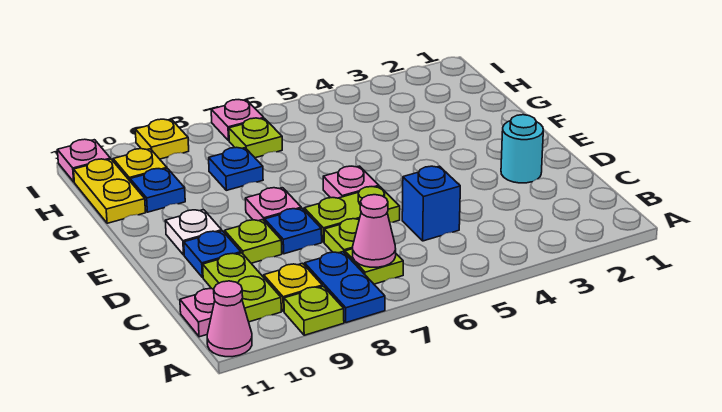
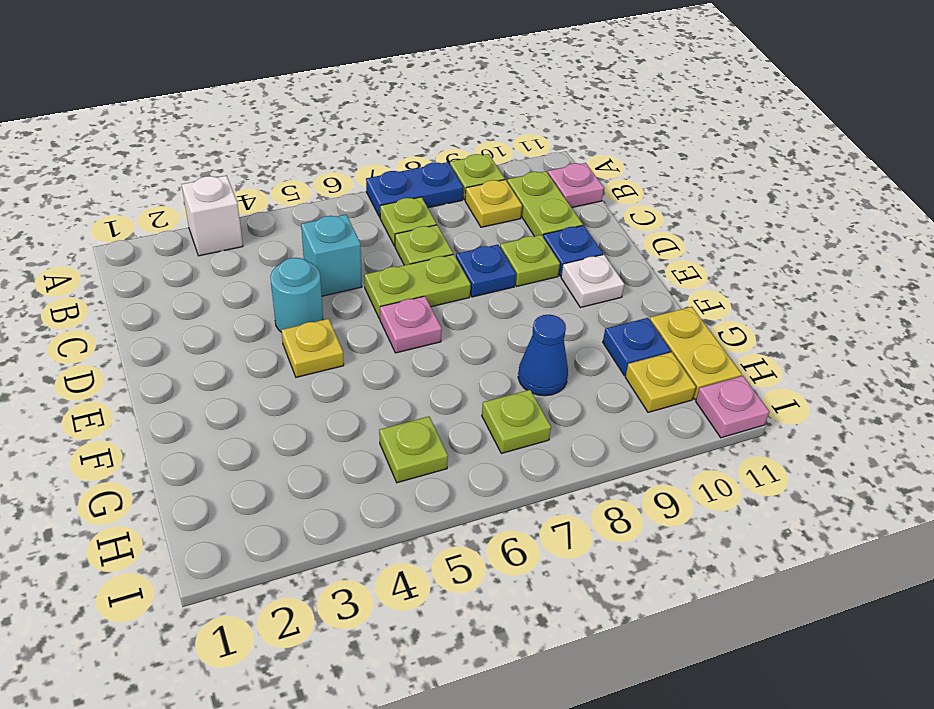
none -> white 1x1 brick [182,175,243,256]
blue 1x2 plate [305,252,385,323] -> blue 1x2 plate turned to [366,162,463,217]
pink 1x1 cone [207,281,252,357] -> none
pink 1x1 cone [353,195,396,267] -> none
blue 1x1 brick [402,166,460,241] -> cyan 1x1 brick [301,215,362,296]
cyan 1x1 round brick [501,115,543,183] -> cyan 1x1 round brick moved to [270,258,323,332]
pink 1x1 plate [245,188,301,221] -> none
blue 1x1 plate [209,147,263,190] -> blue 1x1 cone [518,315,568,396]
none -> lime 1x1 plate [379,417,448,483]
pink 1x1 plate [211,100,264,140] -> none
yellow 1x1 plate [135,119,189,159] -> yellow 1x1 plate moved to [281,319,344,377]

